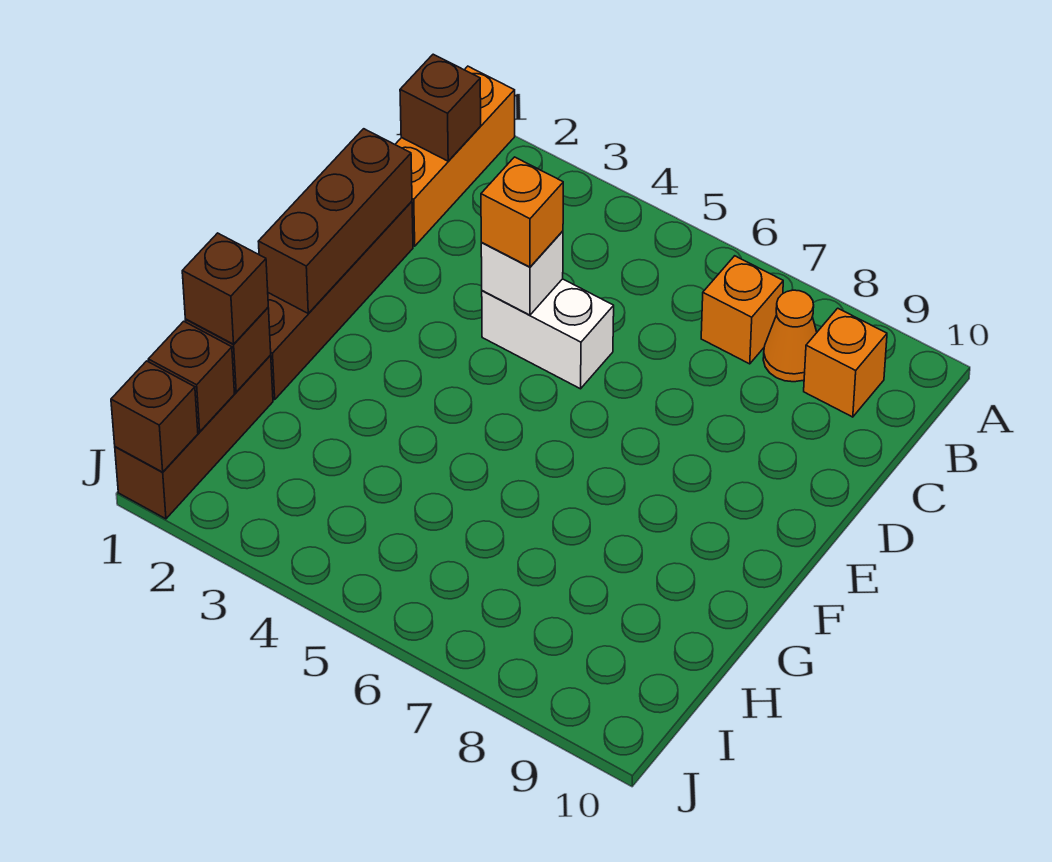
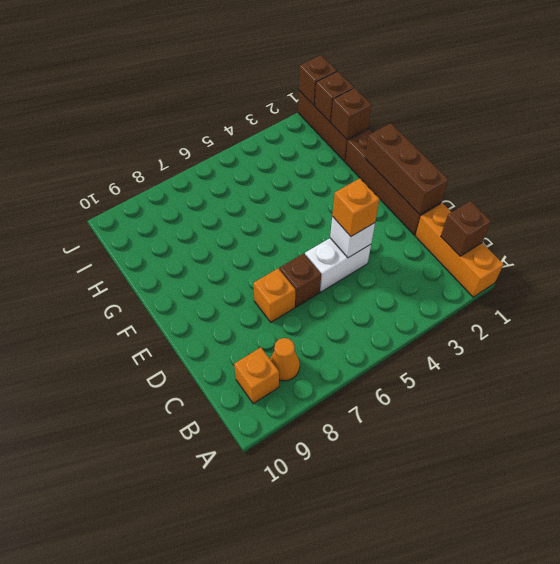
orange 1x1 brick [701,256,783,364] -> orange 1x1 brick moved to [253,269,295,322]
brown 1x1 brick [182,233,268,344] -> brown 1x1 brick moved to [279,253,321,307]

